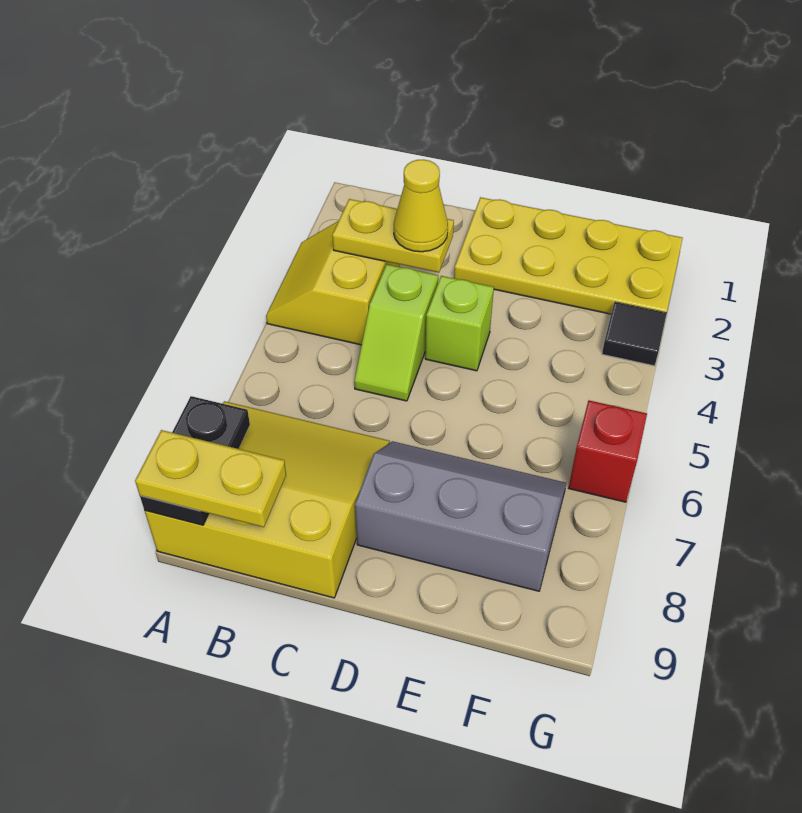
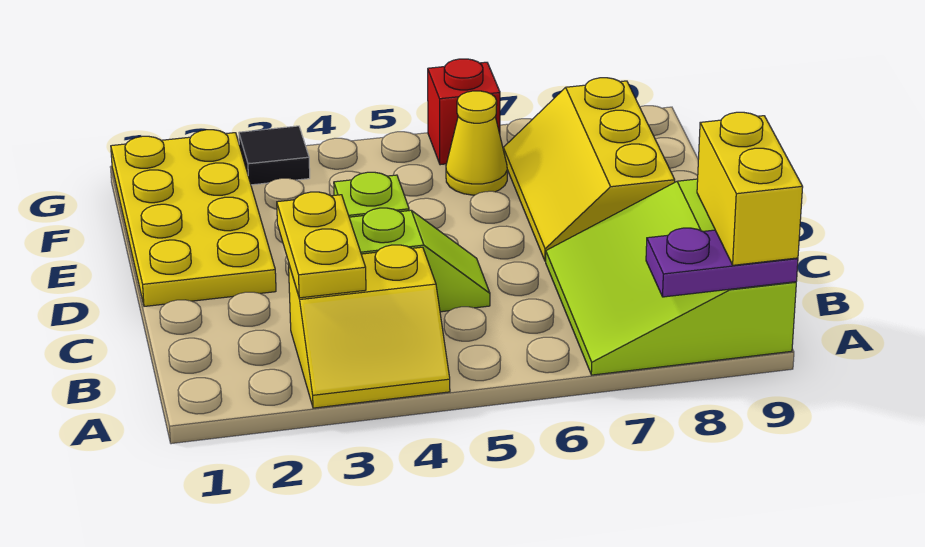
yellow 3x3 slope [145,401,390,598] -> lime 3x3 slope [546,179,796,375]
black 1x2 plate [140,396,250,525] -> purple 1x2 plate [646,228,798,297]
yellow 1x2 plate [135,430,286,527] -> yellow 1x2 brick [697,112,803,265]
yellow 1x1 cone [394,160,448,252] -> yellow 1x1 cone moved to [446,91,507,195]
grey 2x3 slope [355,441,566,591] -> yellow 2x3 slope [503,78,675,261]

